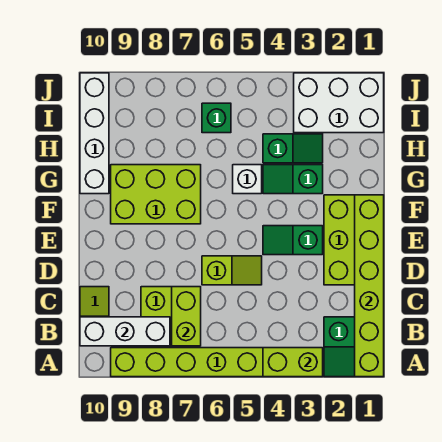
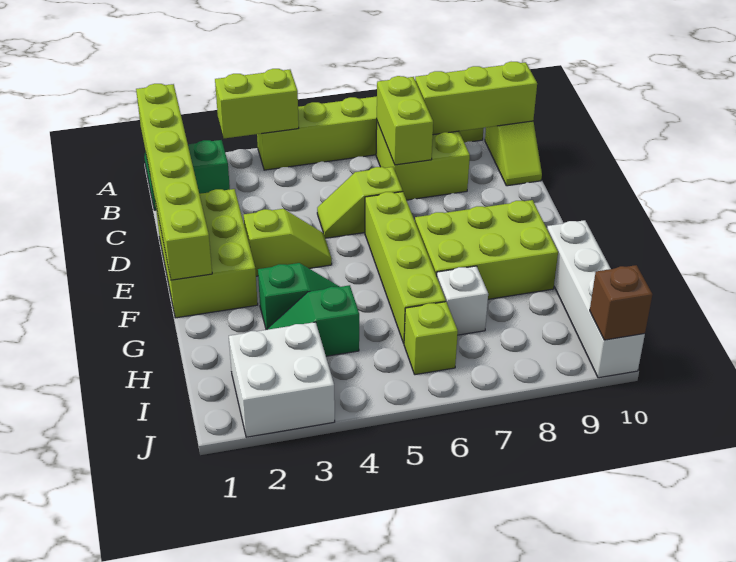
white 1x3 brick [80,317,170,346] -> lime 1x3 brick [415,62,537,135]
green 1x2 slope [263,226,323,255] -> lime 1x2 slope [243,209,332,276]
none -> lime 1x4 brick [365,192,446,343]
white 1x1 brick [233,165,262,194] -> white 1x1 brick moved to [437,266,488,335]
white 2x3 brick [294,73,384,133] -> white 2x2 brick [229,322,335,437]
green 1x1 brick [202,103,231,133] -> lime 1x1 brick [404,302,458,375]
none -> brown 1x1 brick [590,265,652,340]

